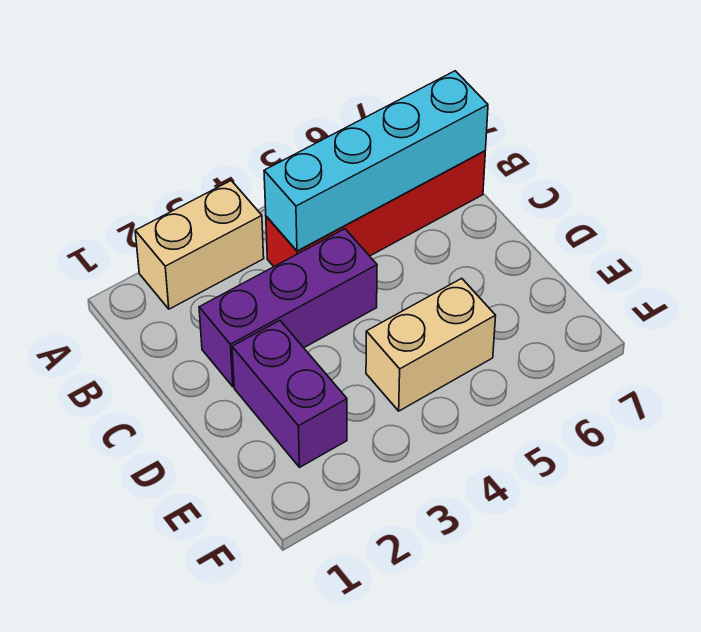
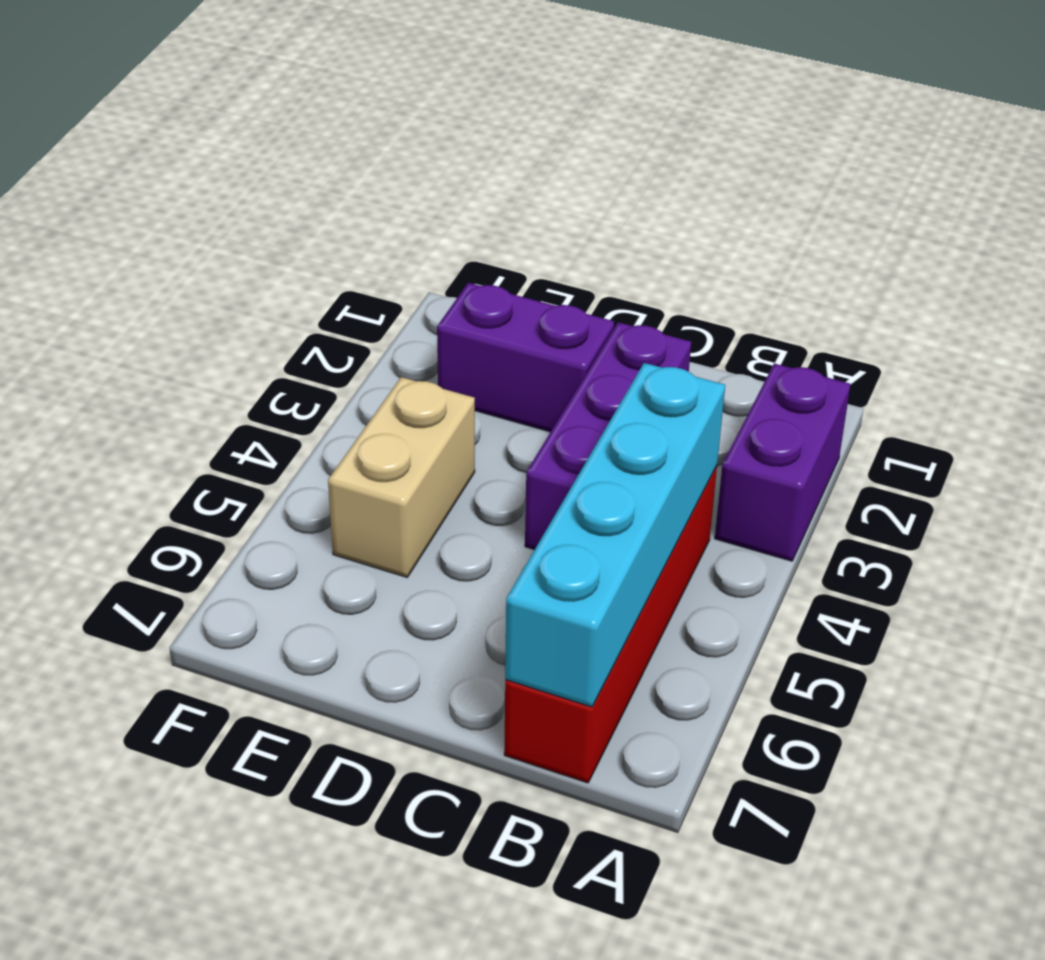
tan 1x2 brick [135,181,264,309] -> purple 1x2 brick [715,364,851,561]

